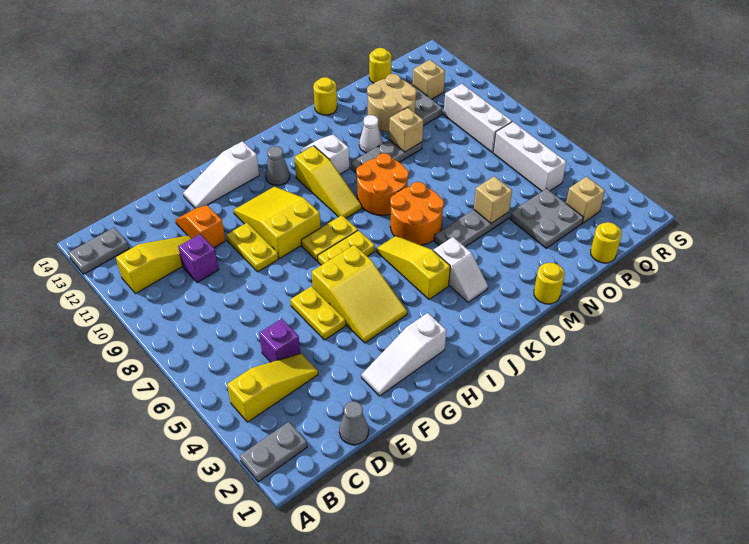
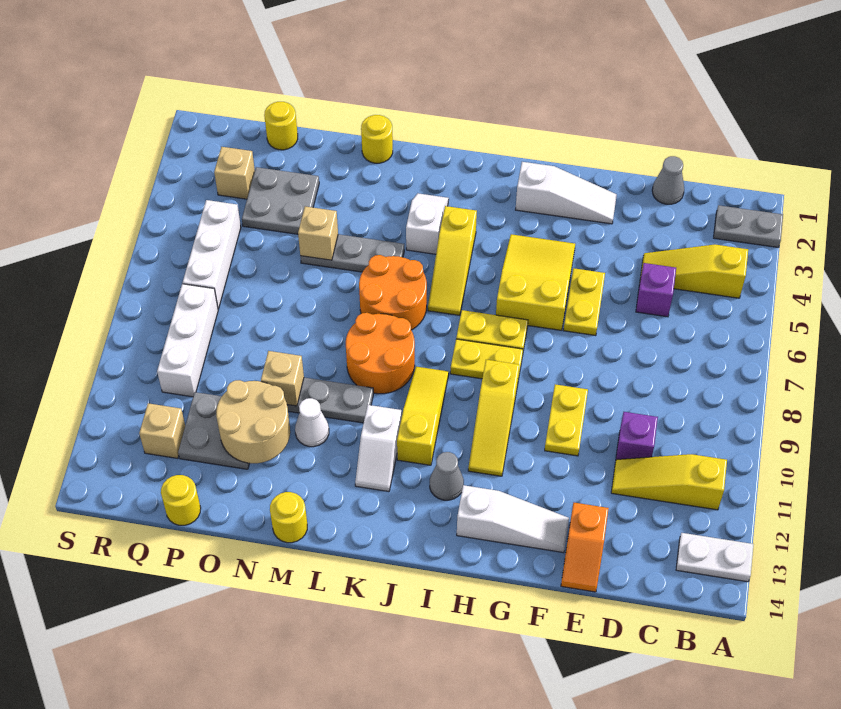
grey 1x2 plate [69,228,129,274] -> white 1x2 plate [676,533,754,582]
orange 1x2 slope [175,205,226,248] -> orange 1x2 slope moved to [561,503,609,592]
yellow 2x3 slope [234,187,321,258] -> yellow 1x3 slope [468,360,519,476]

